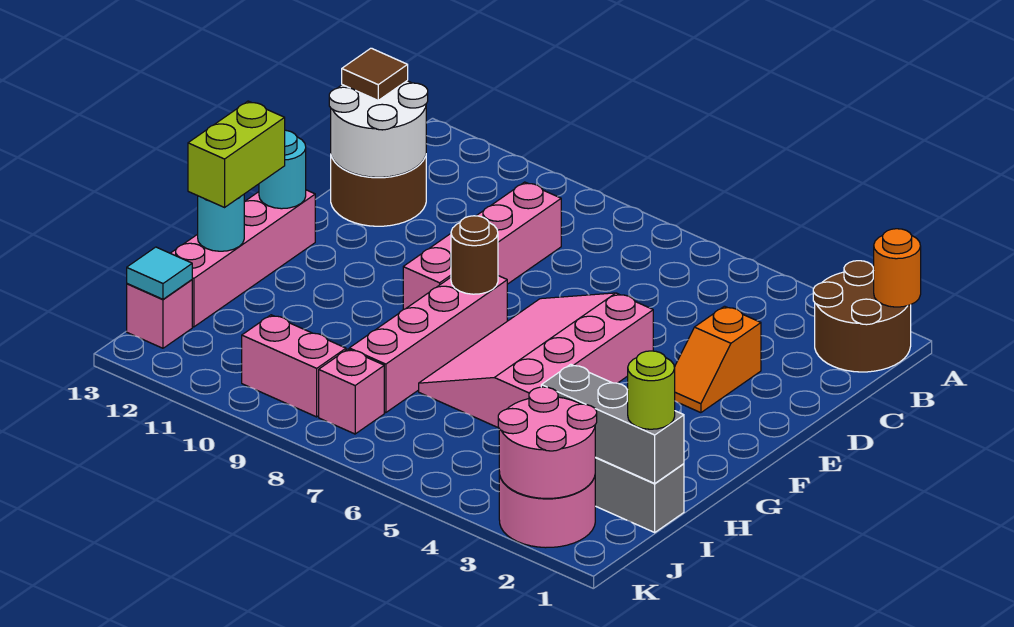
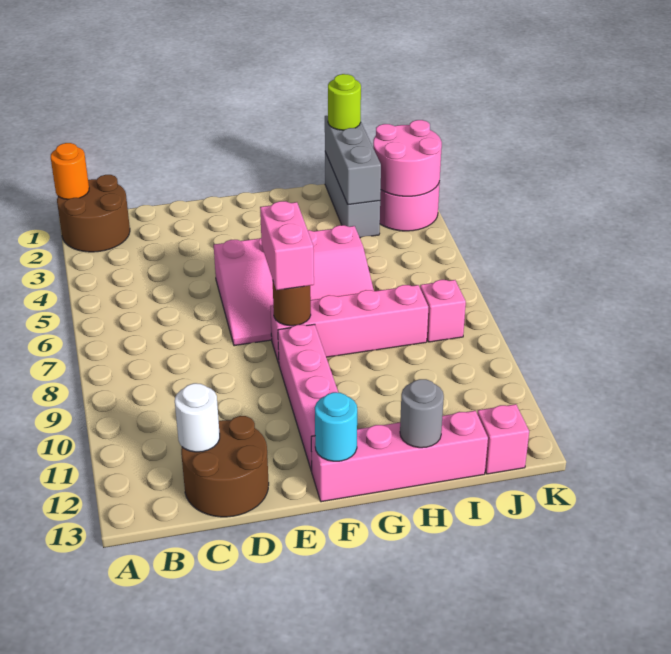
pink 1x4 brick [403,182,561,309] -> pink 1x4 brick turned to [278,324,338,471]
white 2x2 round brick [329,81,428,177] -> white 1x1 round brick [175,383,220,452]
brown 1x1 tile [342,48,408,100] -> none
orange 1x2 slope [674,306,761,413] -> none
lime 1x2 brick [188,101,285,207] -> none
cyan 1x1 round brick [198,195,244,251] -> grey 1x1 round brick [400,379,444,448]
pink 1x2 brick [242,315,346,417] -> pink 1x2 brick moved to [260,201,314,290]
cyan 1x1 tile [127,247,192,299] -> none

